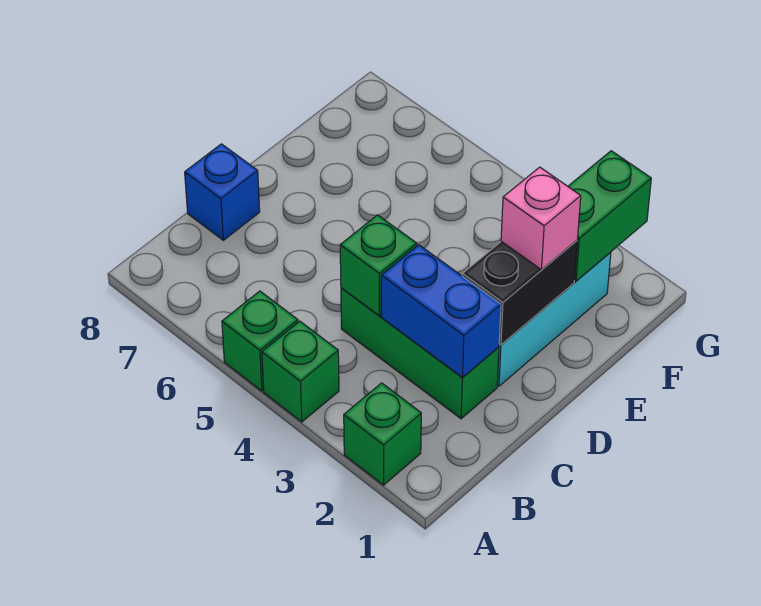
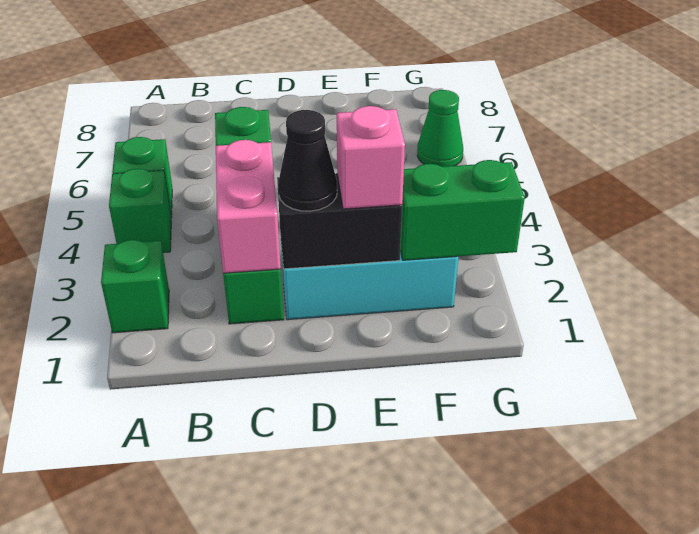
blue 1x2 brick [381,245,501,378] -> pink 1x2 brick [216,140,281,273]
blue 1x1 brick [185,144,260,240] -> none
none -> black 1x1 cone [278,110,337,211]
none -> green 1x1 cone [417,90,463,167]

